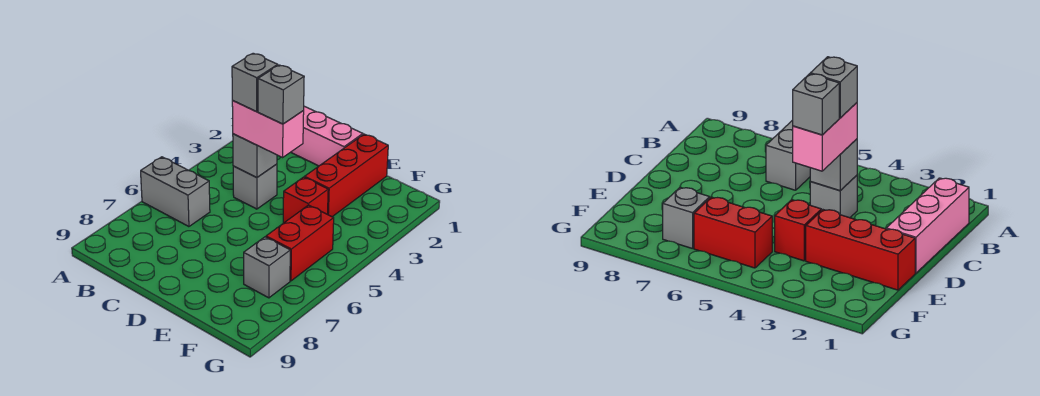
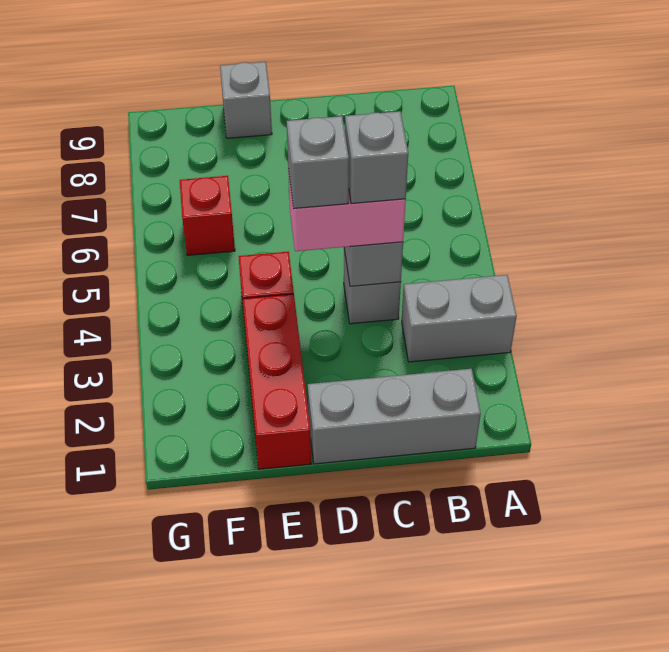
grey 1x2 brick [141,157,210,227] -> grey 1x2 brick moved to [402,275,517,362]
pink 1x3 brick [291,106,363,166] -> grey 1x3 brick [308,369,481,464]
red 1x2 brick [266,205,334,281] -> red 1x1 brick [180,176,235,255]
grey 1x1 brick [244,237,290,298] -> grey 1x1 brick moved to [220,62,272,138]

